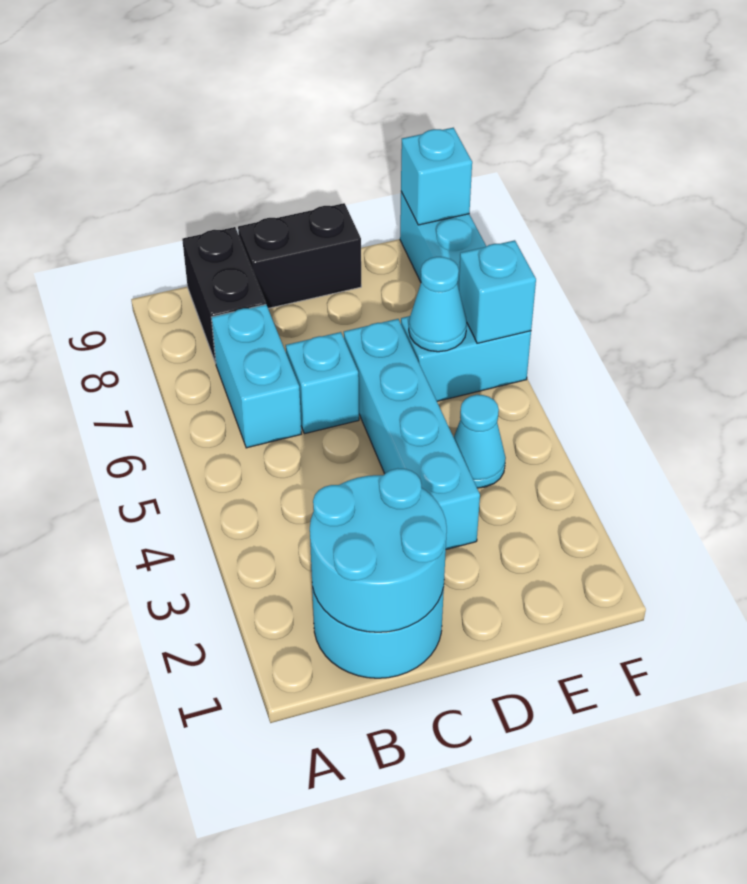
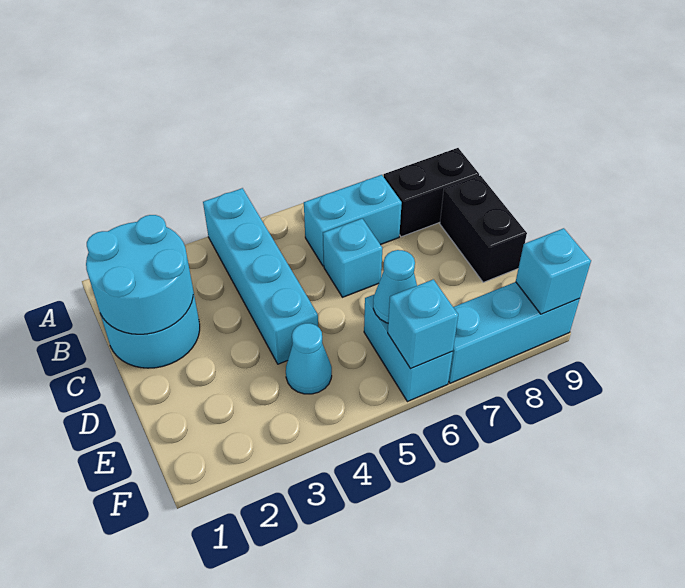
cyan 1x4 brick [344,319,480,550] -> cyan 1x4 brick turned to [203,188,318,364]

